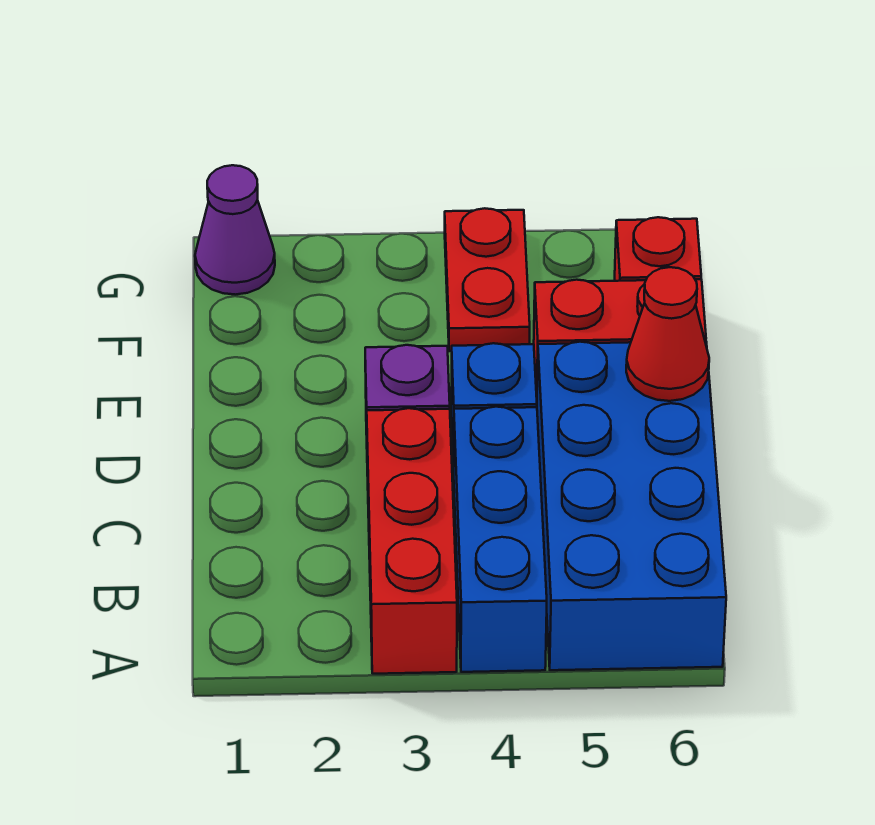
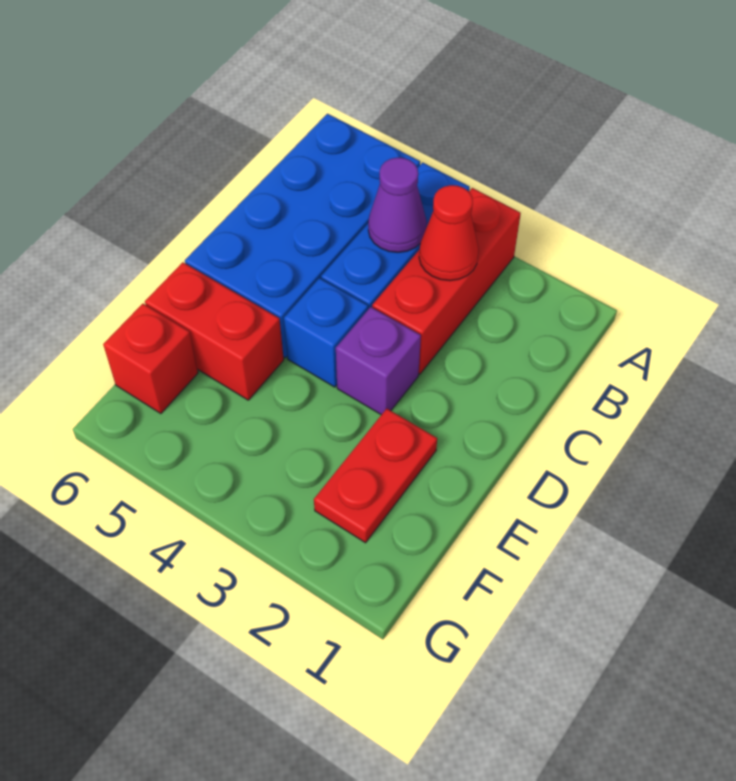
red 1x1 cone [626,267,709,401] -> red 1x1 cone moved to [419,185,479,281]
red 1x2 plate [445,208,530,351] -> red 1x2 plate moved to [314,409,437,543]
purple 1x1 cone [195,165,275,295] -> purple 1x1 cone moved to [368,158,427,252]

